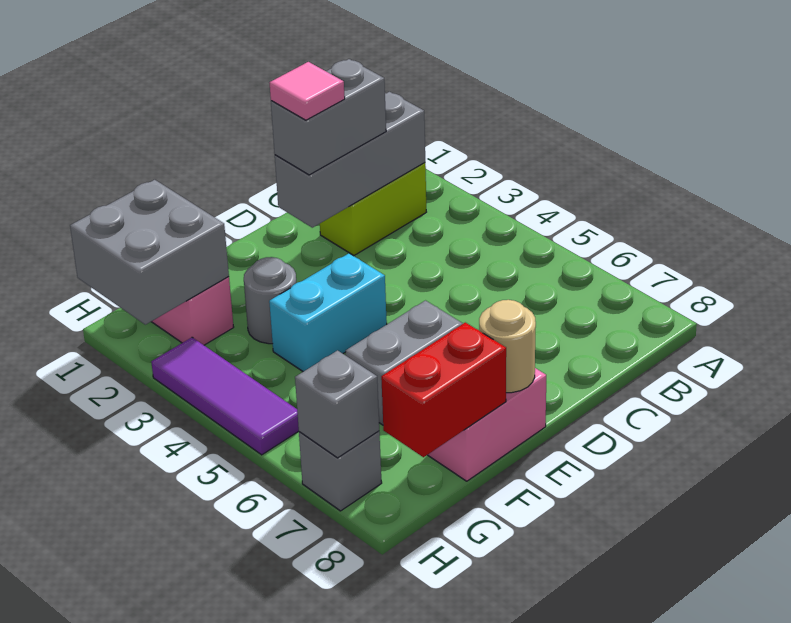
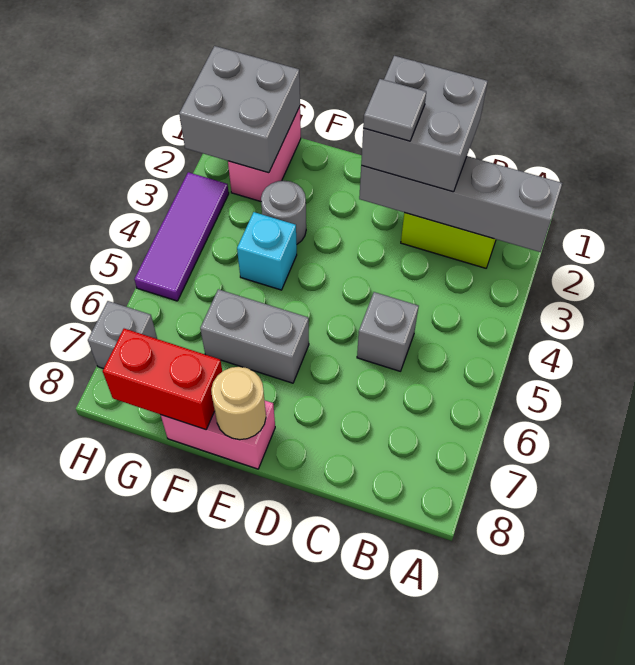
grey 1x3 brick [275,92,425,228] -> grey 1x4 brick [359,156,562,252]
grey 1x2 brick [271,59,386,175] -> grey 2x2 brick [361,56,488,192]
pink 1x1 tile [269,62,345,120] -> grey 1x1 tile [363,79,426,141]
cyan 1x2 brick [269,253,387,372] -> cyan 1x1 brick [237,212,297,290]
grey 1x1 brick [295,350,379,458] -> grey 1x1 brick moved to [357,292,419,371]

